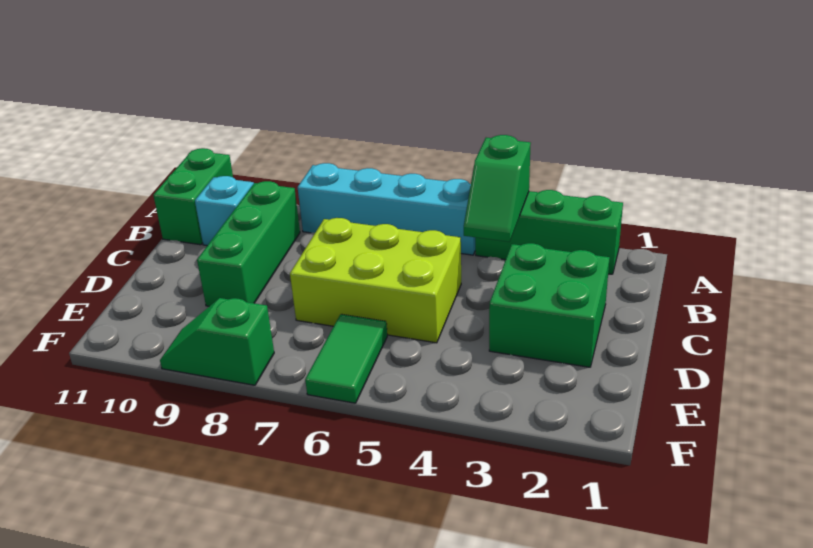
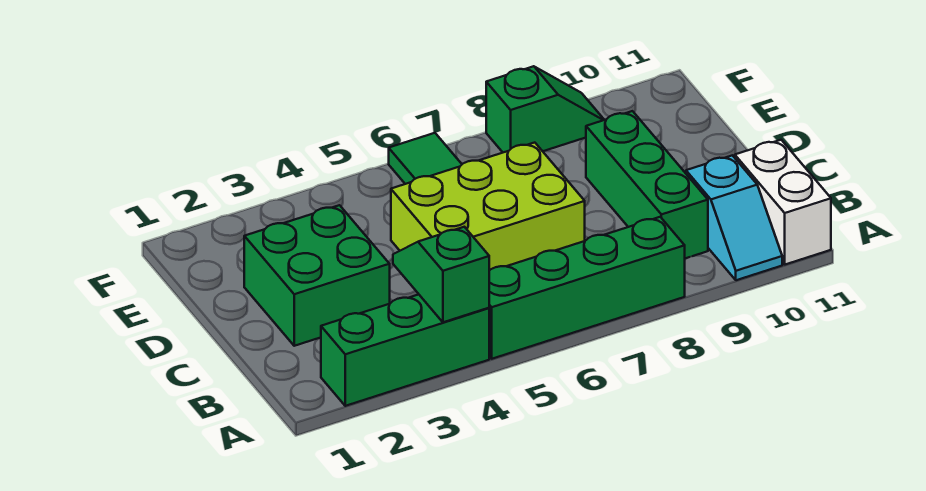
cyan 1x4 brick [298,163,475,255] -> green 1x4 brick [489,217,685,359]
green 1x2 brick [153,148,233,245] -> white 1x2 brick [735,140,831,265]

